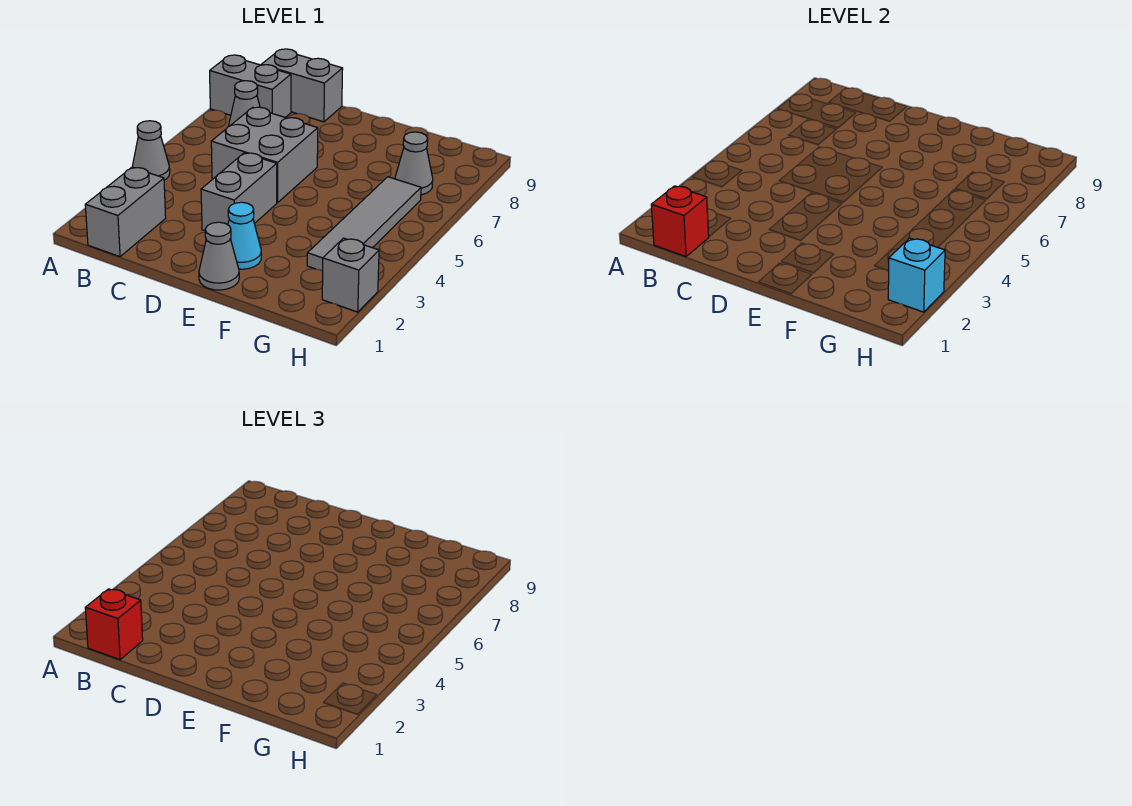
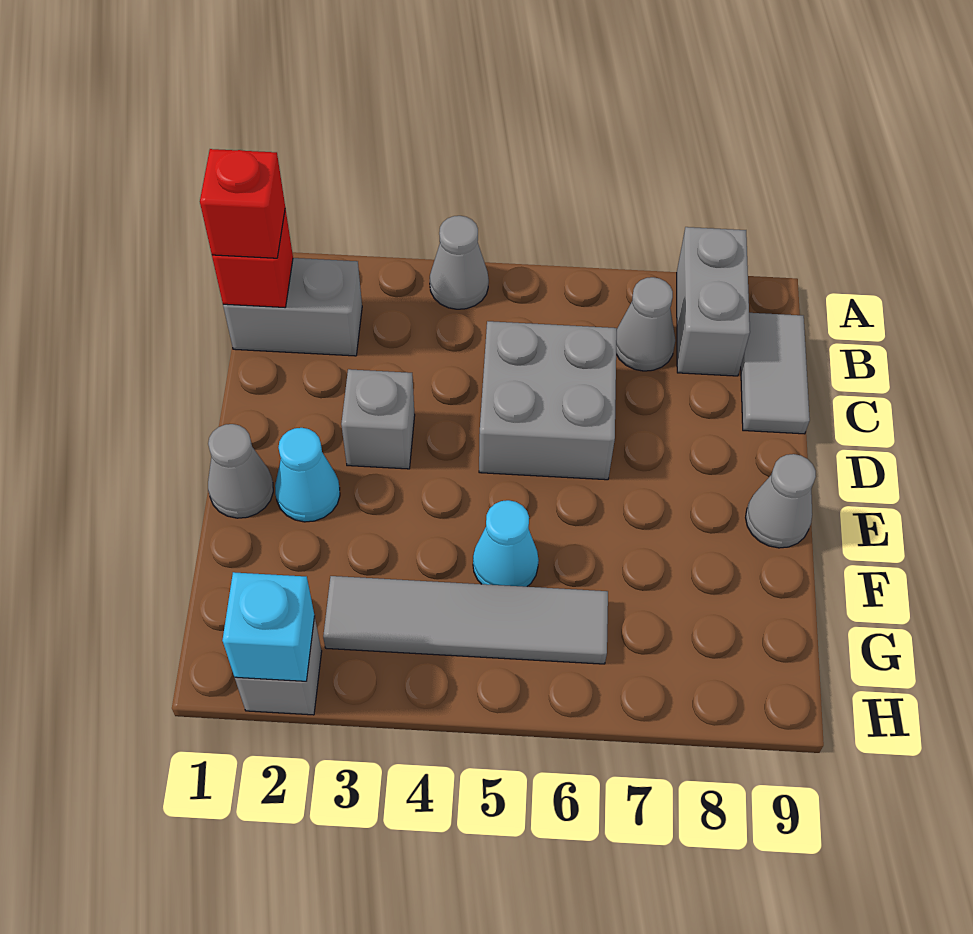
grey 1x2 brick [261,49,343,122] -> grey 1x2 tile [741,313,810,434]
grey 1x2 brick [201,153,277,231] -> grey 1x1 brick [341,369,415,469]
none -> cyan 1x1 cone [473,500,539,587]
grey 1x1 cone [395,132,433,195] -> grey 1x1 cone moved to [746,454,816,548]

